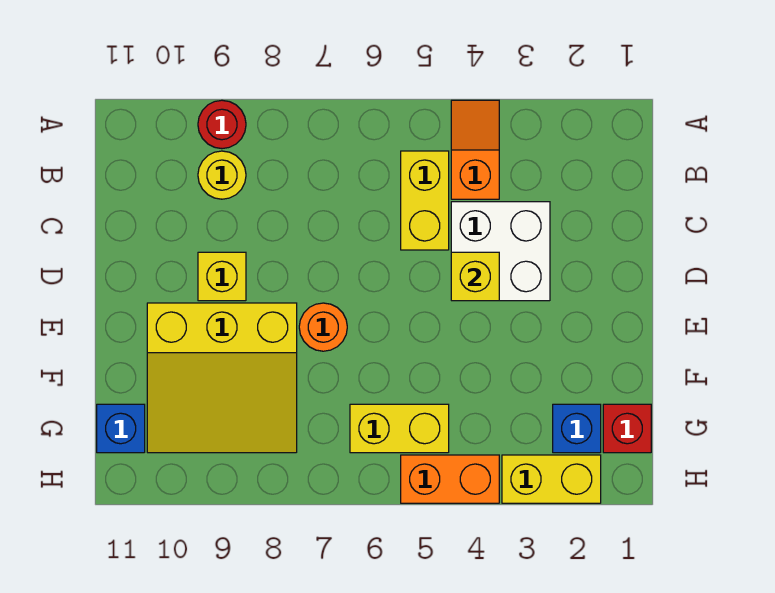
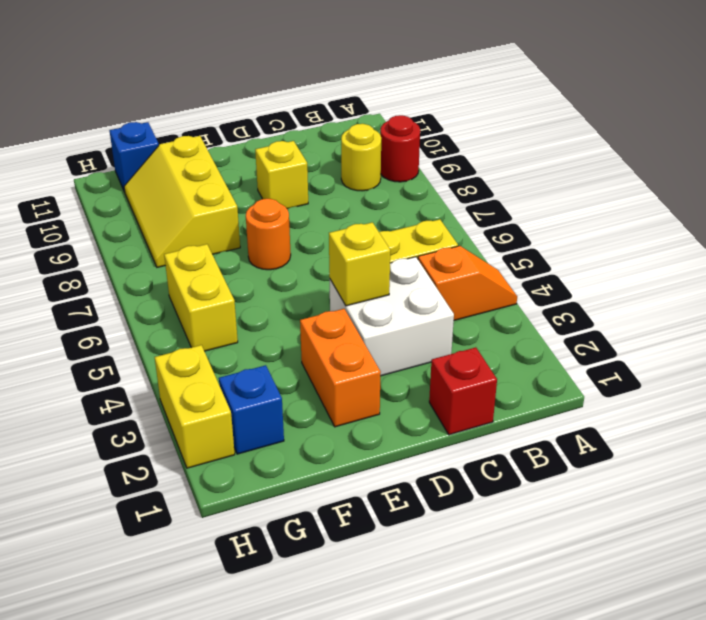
yellow 3x3 slope [147,303,297,453] -> yellow 2x3 slope [124,136,240,267]
red 1x1 brick [603,404,651,453] -> red 1x1 brick moved to [429,347,497,435]
orange 1x2 brick [401,455,499,503] -> orange 1x2 brick moved to [300,309,381,427]

